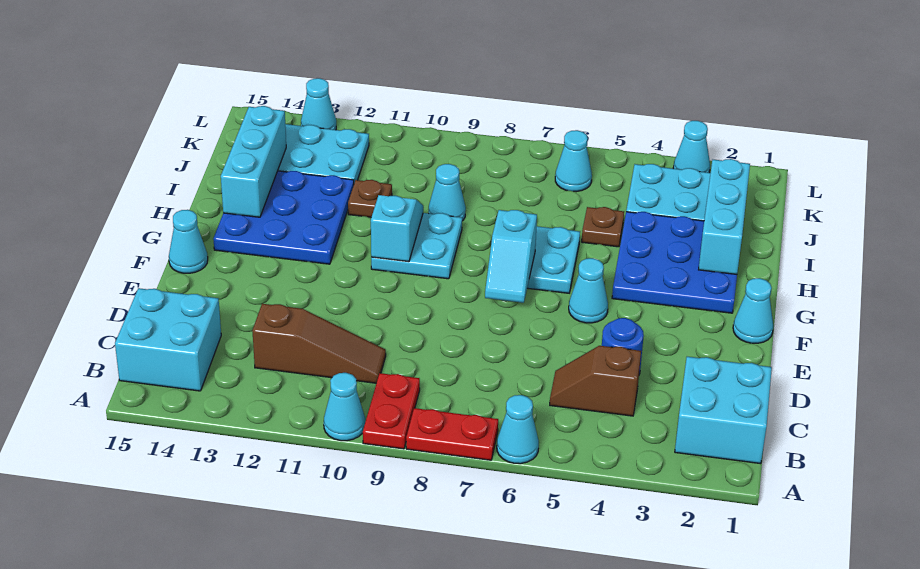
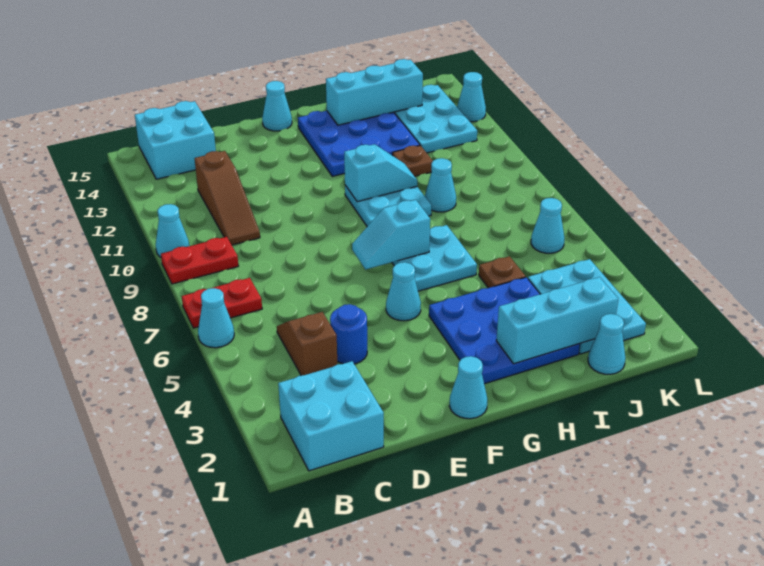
red 1x2 plate [406,408,498,460] -> red 1x2 plate turned to [182,278,262,328]
cyan 1x1 cone [673,121,710,173] -> cyan 1x1 cone moved to [588,314,626,374]

